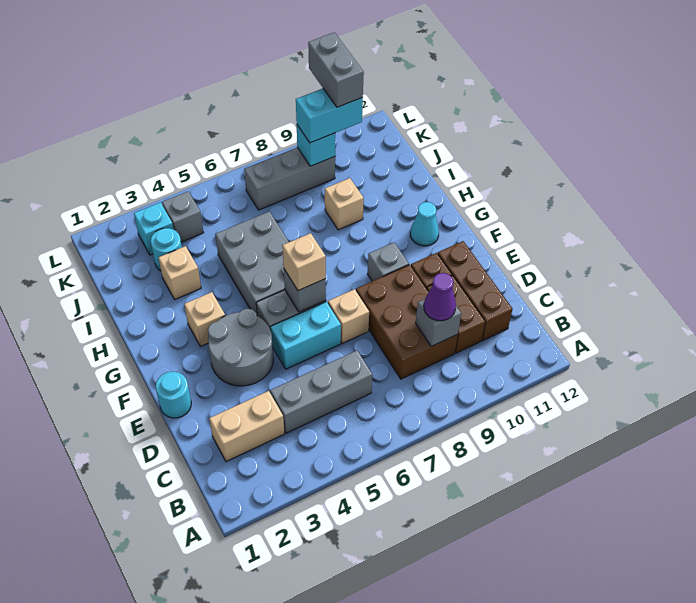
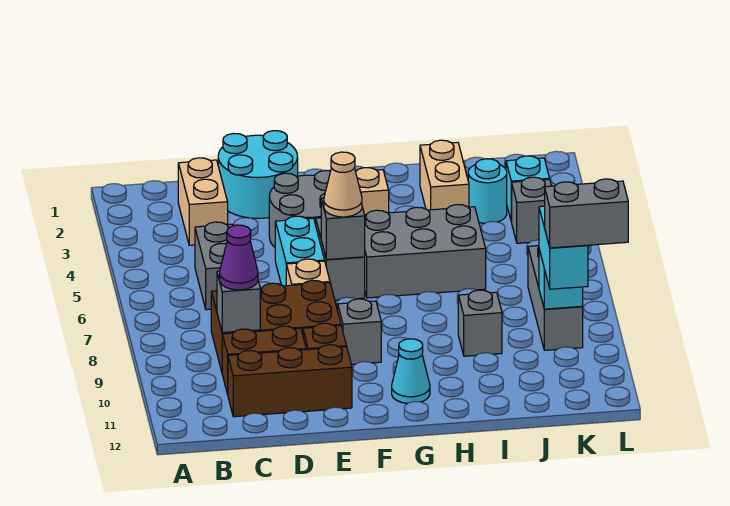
grey 1x3 brick [270,350,372,433] -> grey 1x2 brick [195,222,234,310]
cyan 1x1 round brick [156,372,191,418] -> cyan 2x2 round brick [218,131,298,218]
tan 1x1 brick [282,233,326,291] -> tan 1x1 cone [324,152,362,217]
tan 1x1 brick [158,246,201,300] -> tan 1x2 brick [420,140,469,210]
tan 1x1 brick [325,178,364,230] -> grey 1x1 brick [458,290,502,356]

